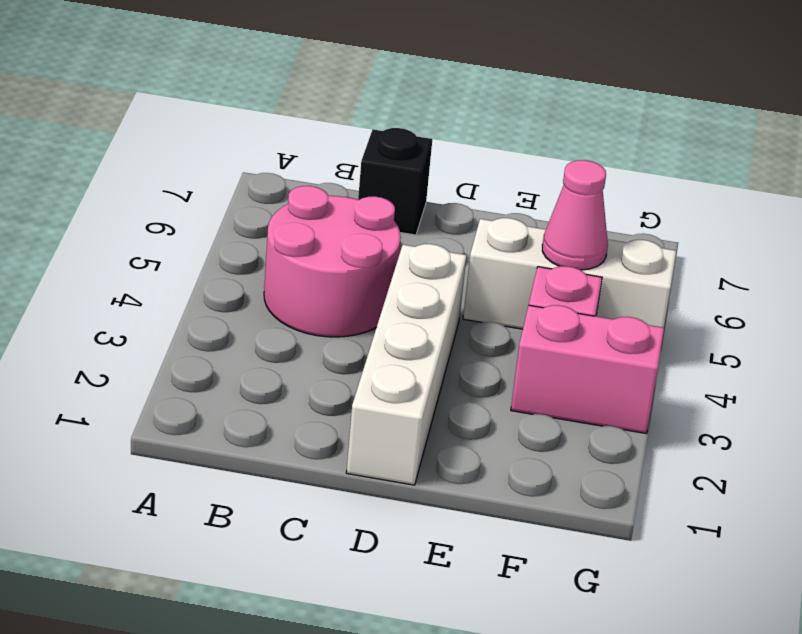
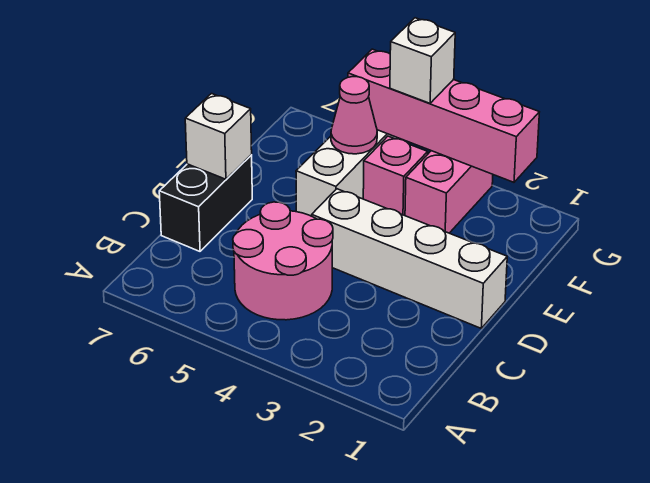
black 1x1 brick [358,128,432,235] -> black 1x2 brick [159,155,252,251]
none -> white 1x1 brick [185,94,252,179]
none -> pink 1x4 brick [348,49,539,182]
none -> white 1x1 brick [390,18,455,103]

